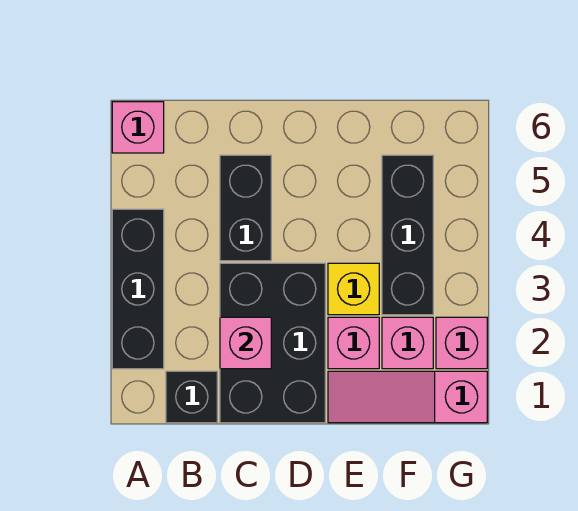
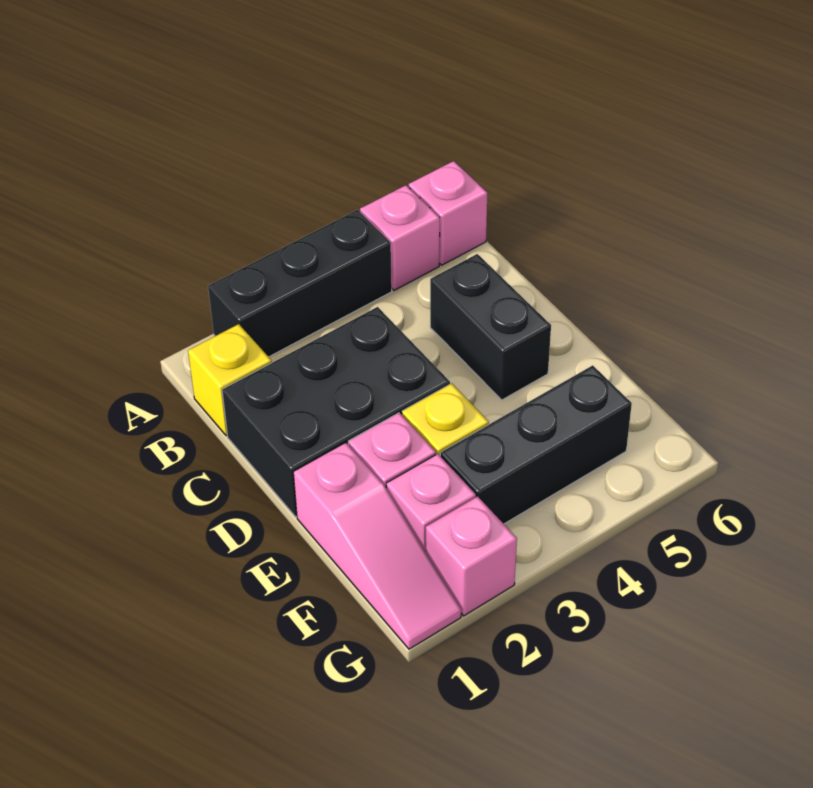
black 1x1 brick [166,371,217,423] -> yellow 1x1 brick [188,324,272,436]
pink 1x1 brick [220,317,271,369] -> pink 1x1 brick moved to [360,185,440,290]
black 1x2 brick [220,155,271,261] -> black 1x2 brick turned to [430,254,551,400]
pink 1x3 slope [328,371,487,423] -> pink 1x3 slope turned to [293,443,461,649]

